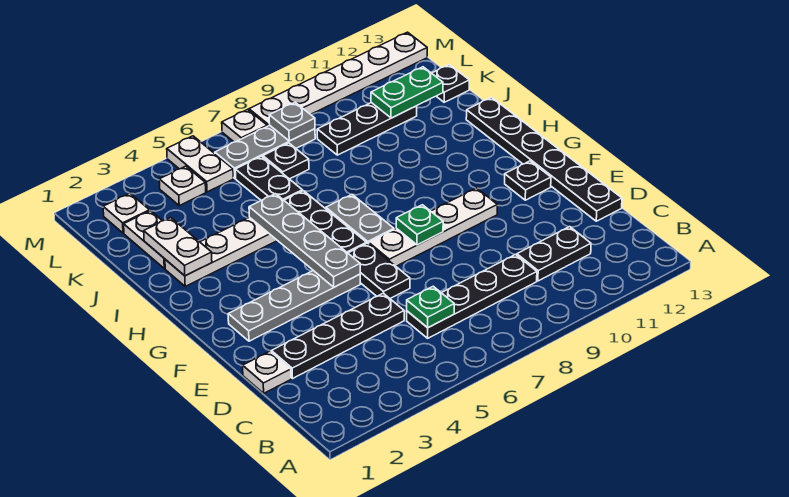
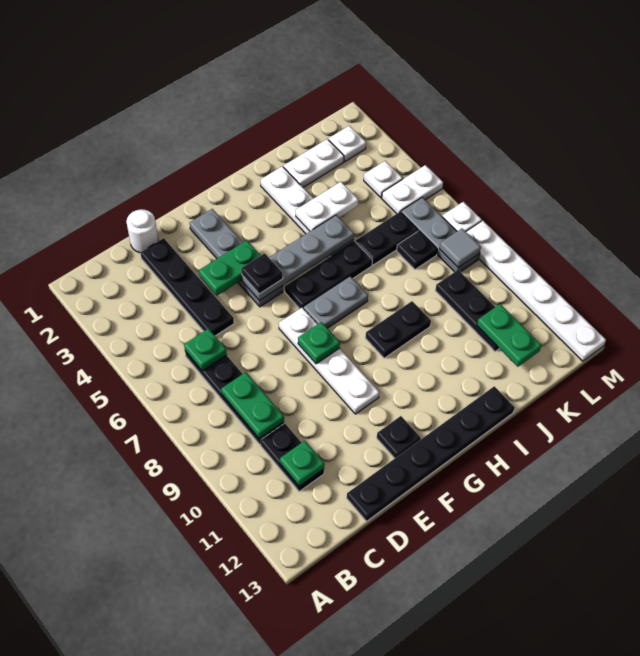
none -> green 1x2 plate [221,372,284,439]
none -> green 1x1 plate [280,441,324,486]
white 1x1 plate [243,351,291,393] -> white 1x1 round brick [126,209,158,253]
none -> green 1x2 plate [199,240,261,295]
black 1x2 plate [348,243,410,298] -> black 1x2 plate moved to [365,301,431,358]
white 1x2 plate [144,218,212,276] -> white 1x2 plate moved to [296,182,358,231]
black 1x1 plate [432,65,469,102] -> black 1x1 plate moved to [241,253,283,294]
grey 1x1 plate [269,102,315,141] -> grey 1x1 tile [440,229,481,268]

